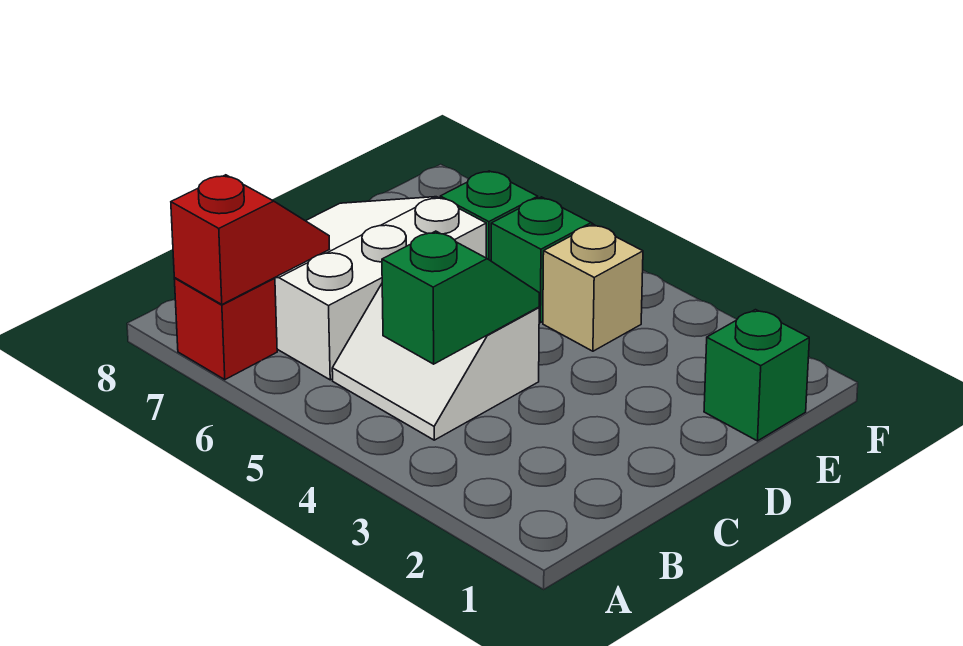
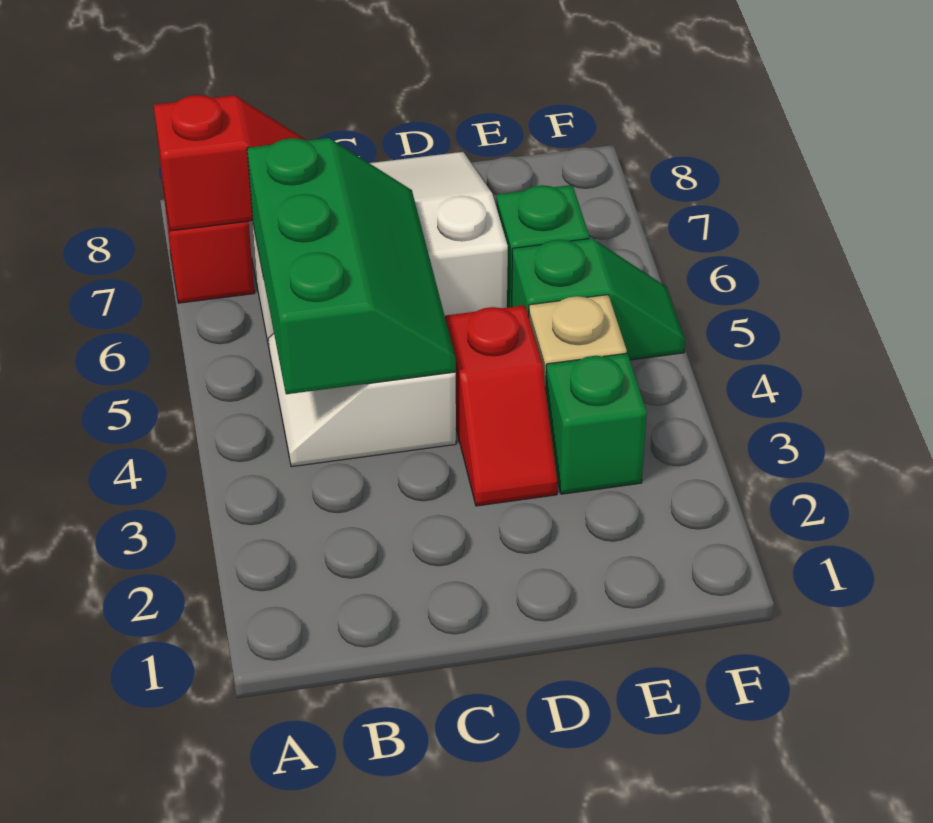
green 1x2 slope [382,231,539,364] -> green 2x3 slope [247,138,456,394]
none -> red 1x2 slope [445,305,558,506]
green 1x1 brick [704,310,809,441] -> green 1x1 brick moved to [546,353,647,494]

